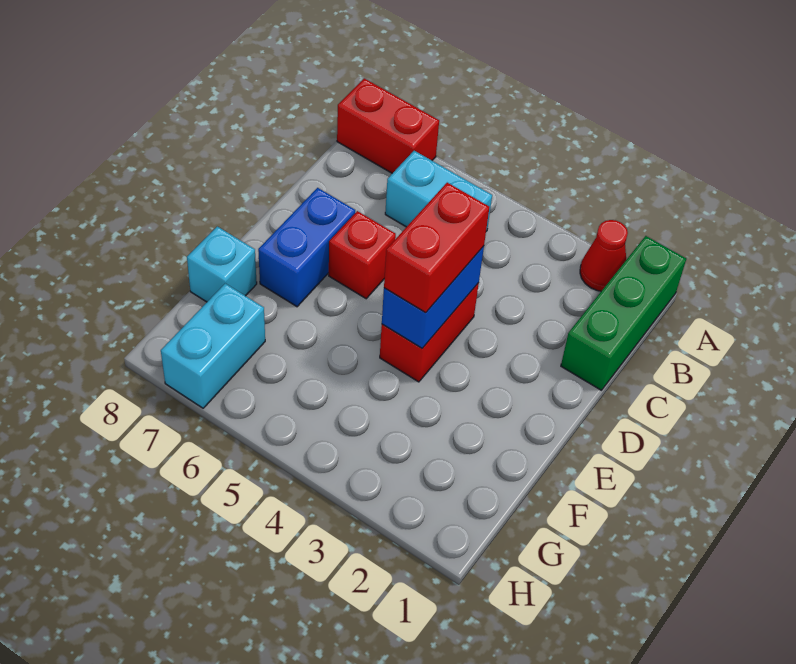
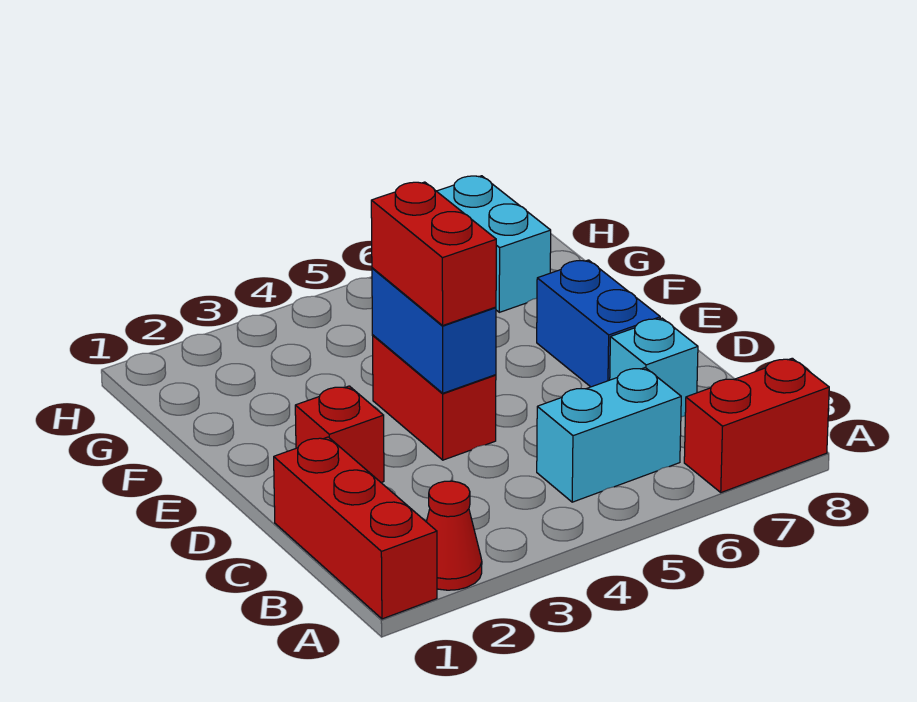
green 1x3 brick [561,236,686,390] -> red 1x3 brick [274,437,437,619]
red 1x1 brick [329,211,396,299] -> red 1x1 brick moved to [295,386,384,482]
cyan 1x1 brick [187,226,257,302] -> cyan 1x1 brick moved to [610,318,698,417]

